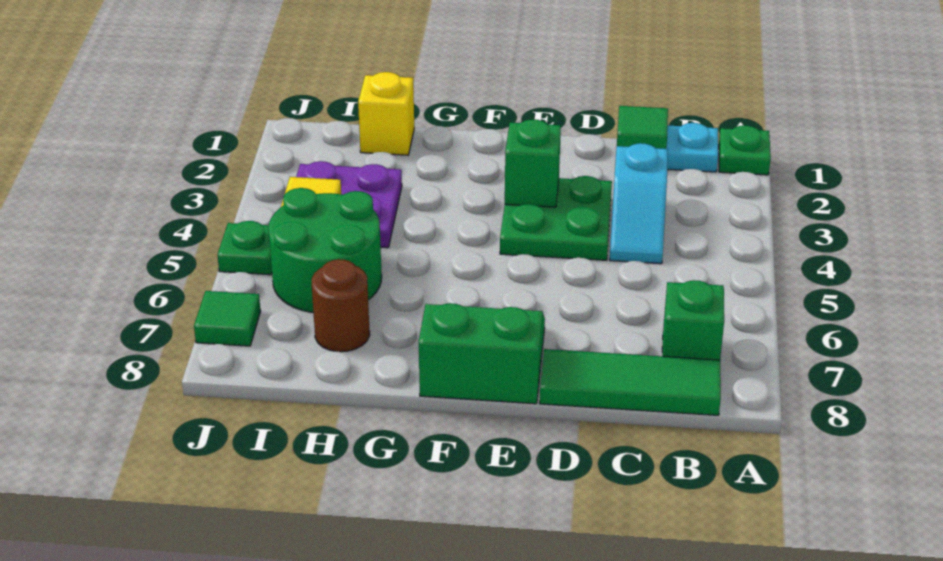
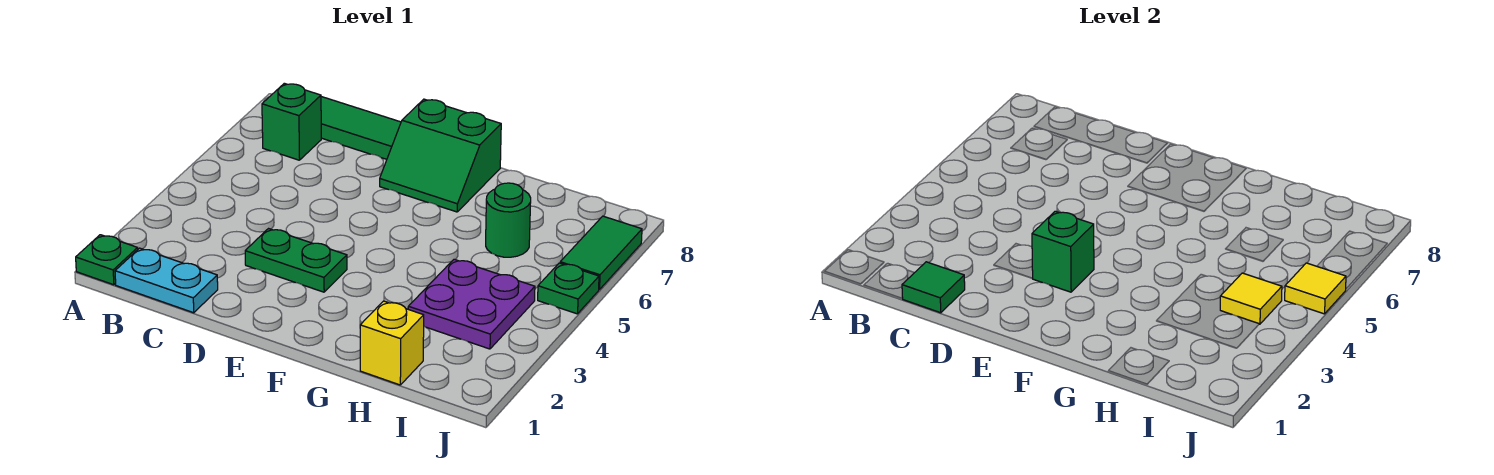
cyan 1x2 slope [610,143,668,264] -> none
green 2x2 plate [500,176,612,260] -> green 1x2 plate [245,229,347,292]
green 2x2 round brick [268,188,382,312] -> green 1x1 round brick [486,183,531,257]
brown 1x1 round brick [312,259,370,352] -> none
none -> yellow 1x1 tile [1285,263,1346,314]
green 1x1 tile [194,291,261,346] -> green 1x2 tile [560,216,642,290]

